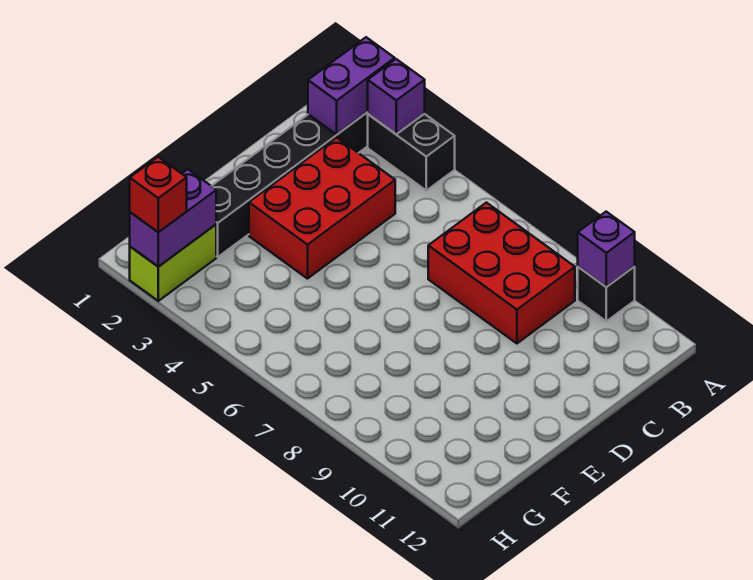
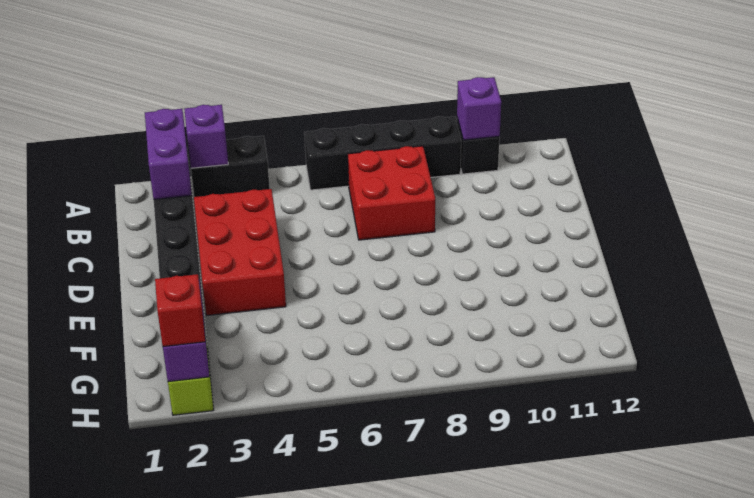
none -> black 1x4 brick [304,116,461,190]
red 2x3 brick [428,203,575,343] -> red 2x2 brick [348,146,435,240]

